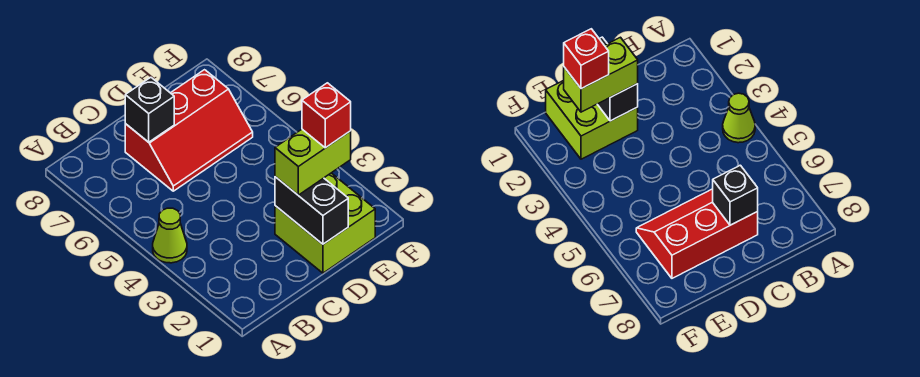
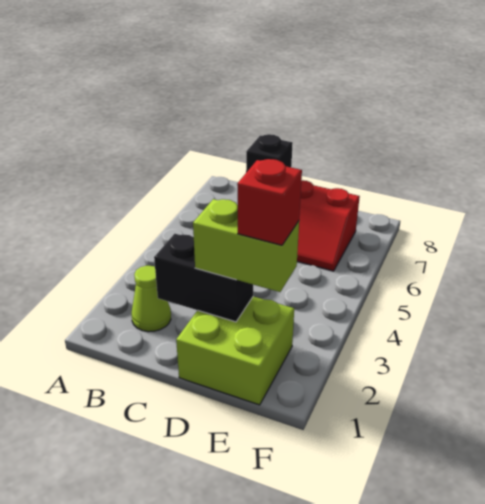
lime 1x1 cone [153,208,187,263] -> lime 1x1 cone moved to [131,266,171,332]
black 1x2 brick [275,177,348,244] -> black 1x2 brick turned to [154,234,253,322]

